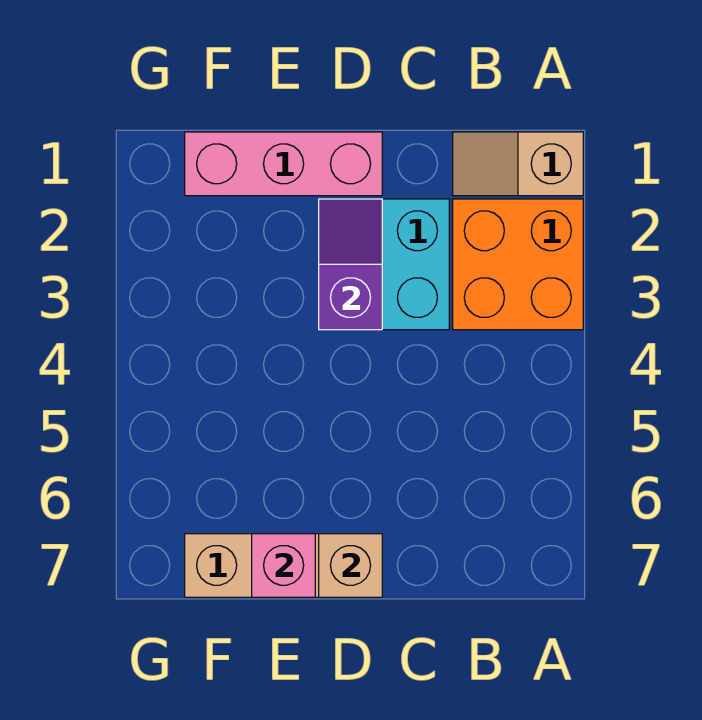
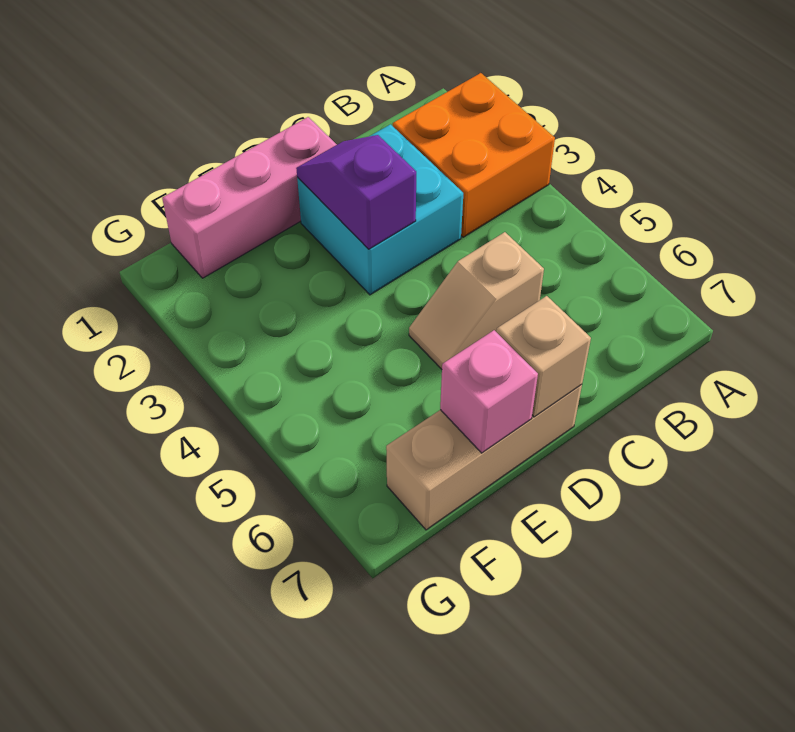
tan 1x2 slope [453,132,583,196] -> tan 1x2 slope moved to [409,232,544,369]

